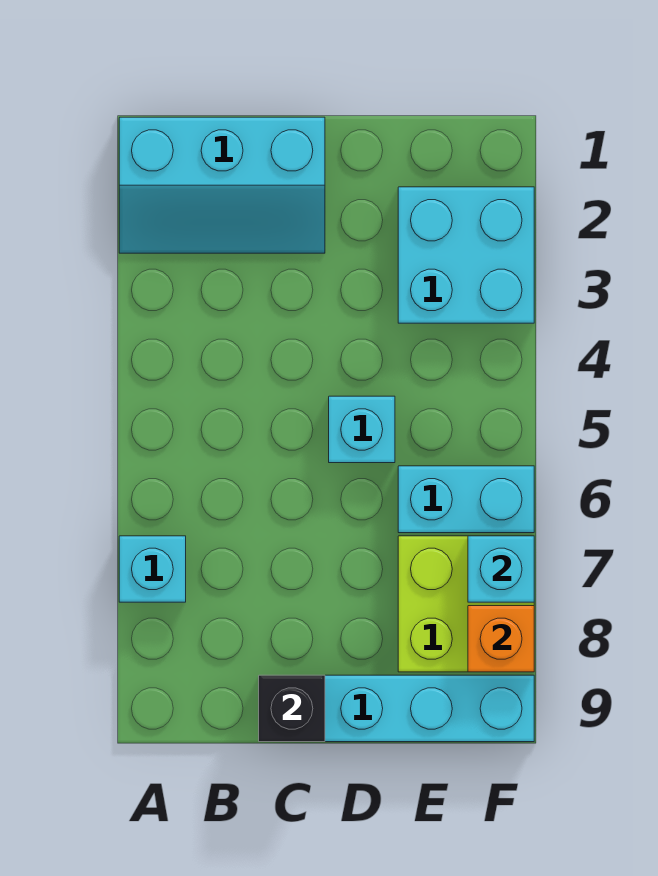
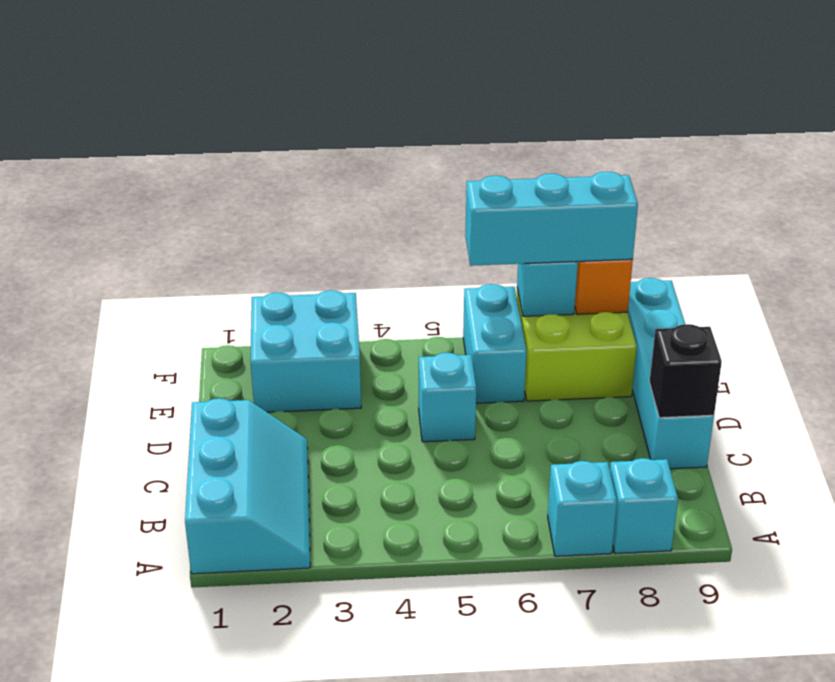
none -> cyan 1x1 brick [610,458,678,554]
none -> cyan 1x3 brick [465,172,638,266]

